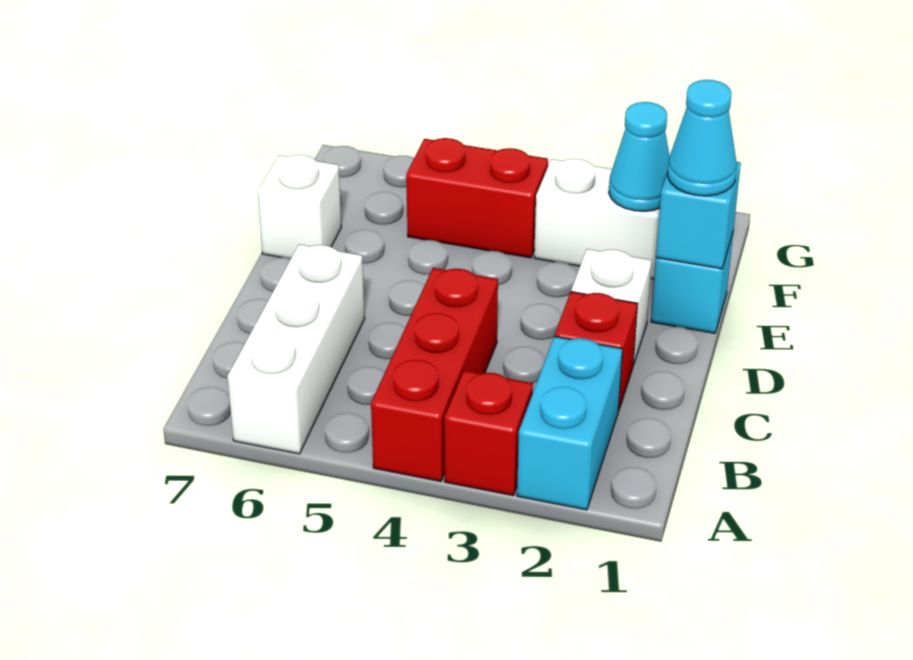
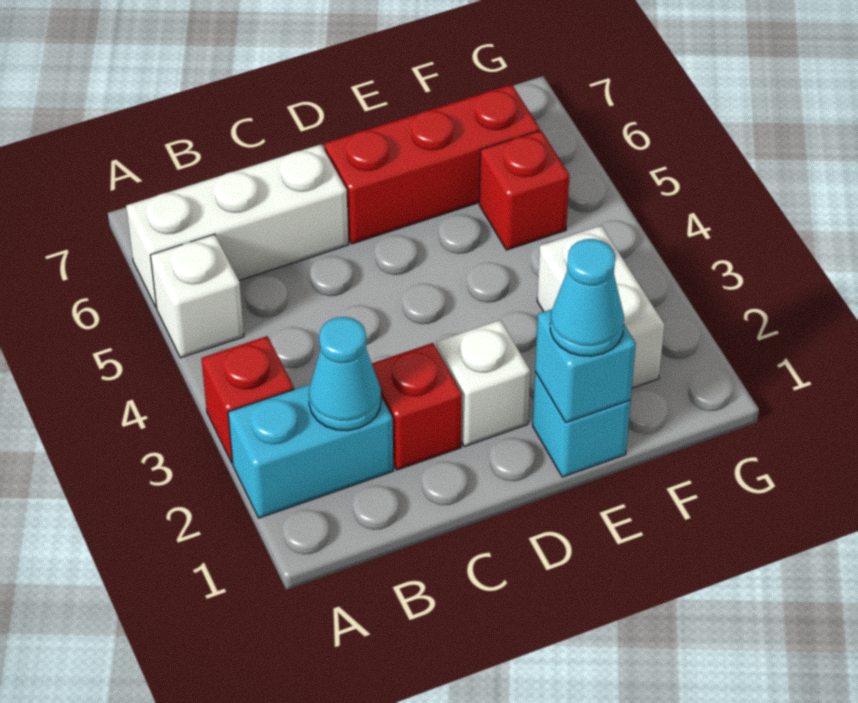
red 1x3 brick [371,268,498,481] -> red 1x3 brick moved to [324,84,540,244]
white 1x1 brick [258,155,341,259] -> white 1x1 brick moved to [151,234,244,358]
cyan 1x1 cone [609,102,670,212] -> cyan 1x1 cone moved to [309,317,381,431]
red 1x2 brick [406,138,548,258] -> red 1x1 brick [479,130,569,250]

